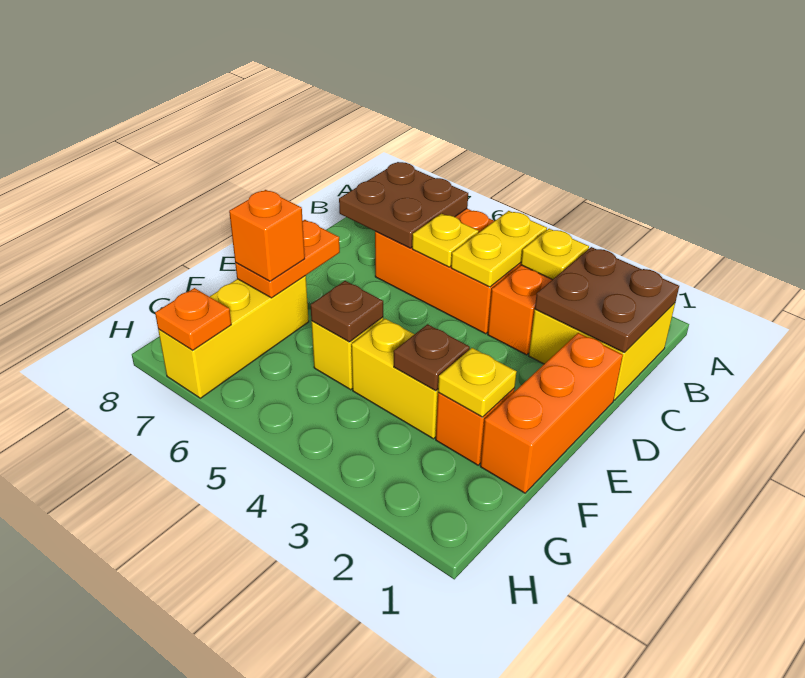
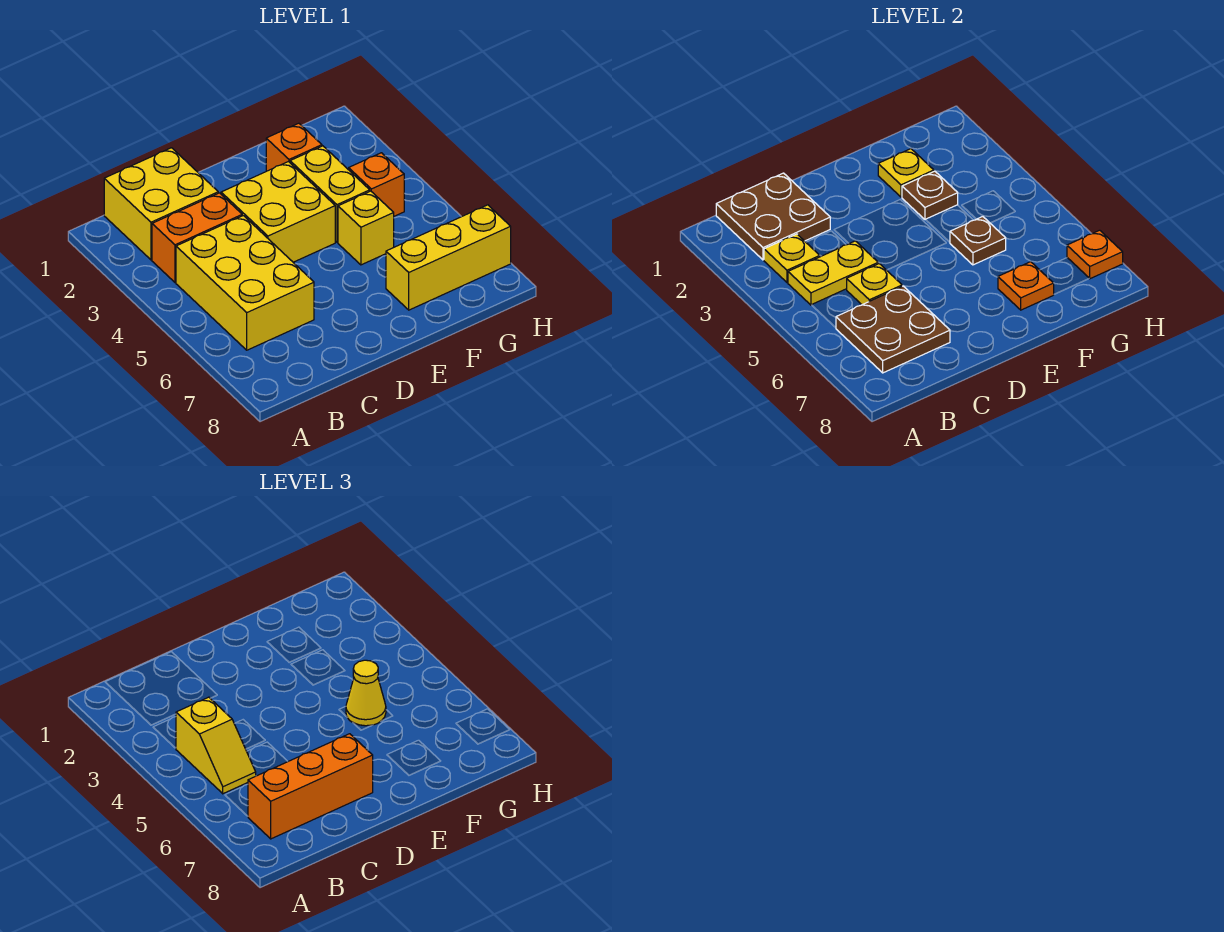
orange 2x3 brick [375,209,521,334] -> yellow 2x3 brick [176,216,314,350]
none -> yellow 1x2 slope [176,697,256,794]
orange 1x3 brick [480,333,623,493] -> orange 1x3 brick moved to [248,734,373,839]
none -> yellow 2x2 brick [221,162,335,262]
orange 1x2 plate [235,220,340,298] -> orange 1x1 plate [998,262,1054,310]
none -> yellow 1x1 cone [346,660,386,726]
orange 1x1 brick [229,190,305,281] -> orange 1x1 brick moved to [349,153,404,216]

